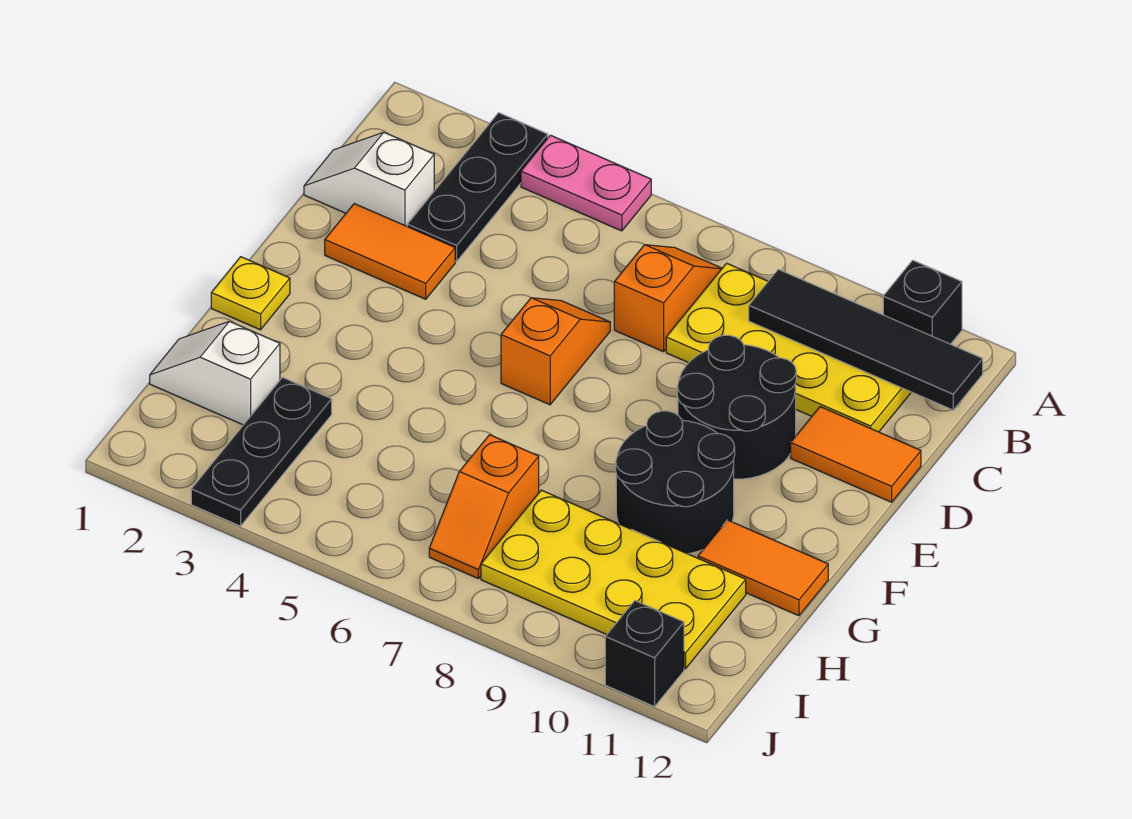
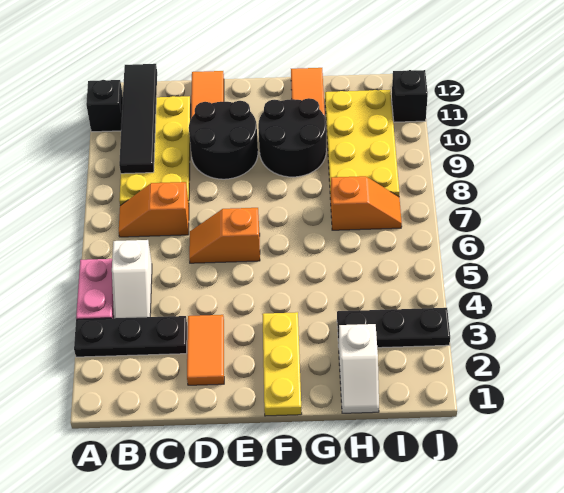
white 1x2 slope [304,132,434,226] -> white 1x2 slope moved to [112,240,152,318]
yellow 1x1 plate [211,257,290,330] -> yellow 1x3 plate [262,312,302,416]

